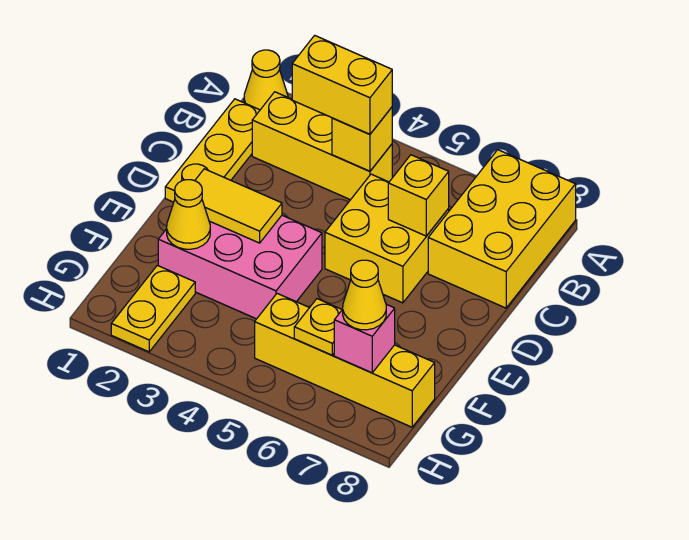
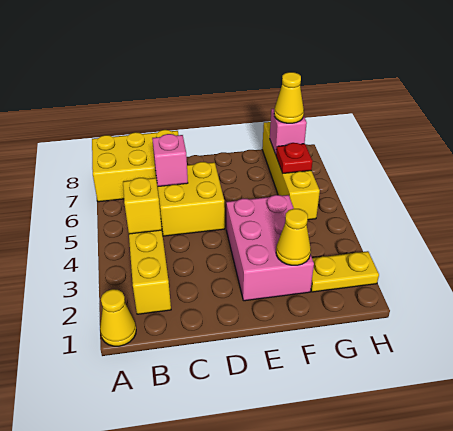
yellow 1x3 plate [165,99,260,202] -> none
yellow 1x2 brick [292,35,392,134] -> none
yellow 1x1 brick [388,155,449,236] -> pink 1x1 brick [152,134,188,186]
yellow 1x2 tile [195,169,282,243] -> none
yellow 1x1 plate [294,299,342,355] -> red 1x1 plate [276,143,313,173]

